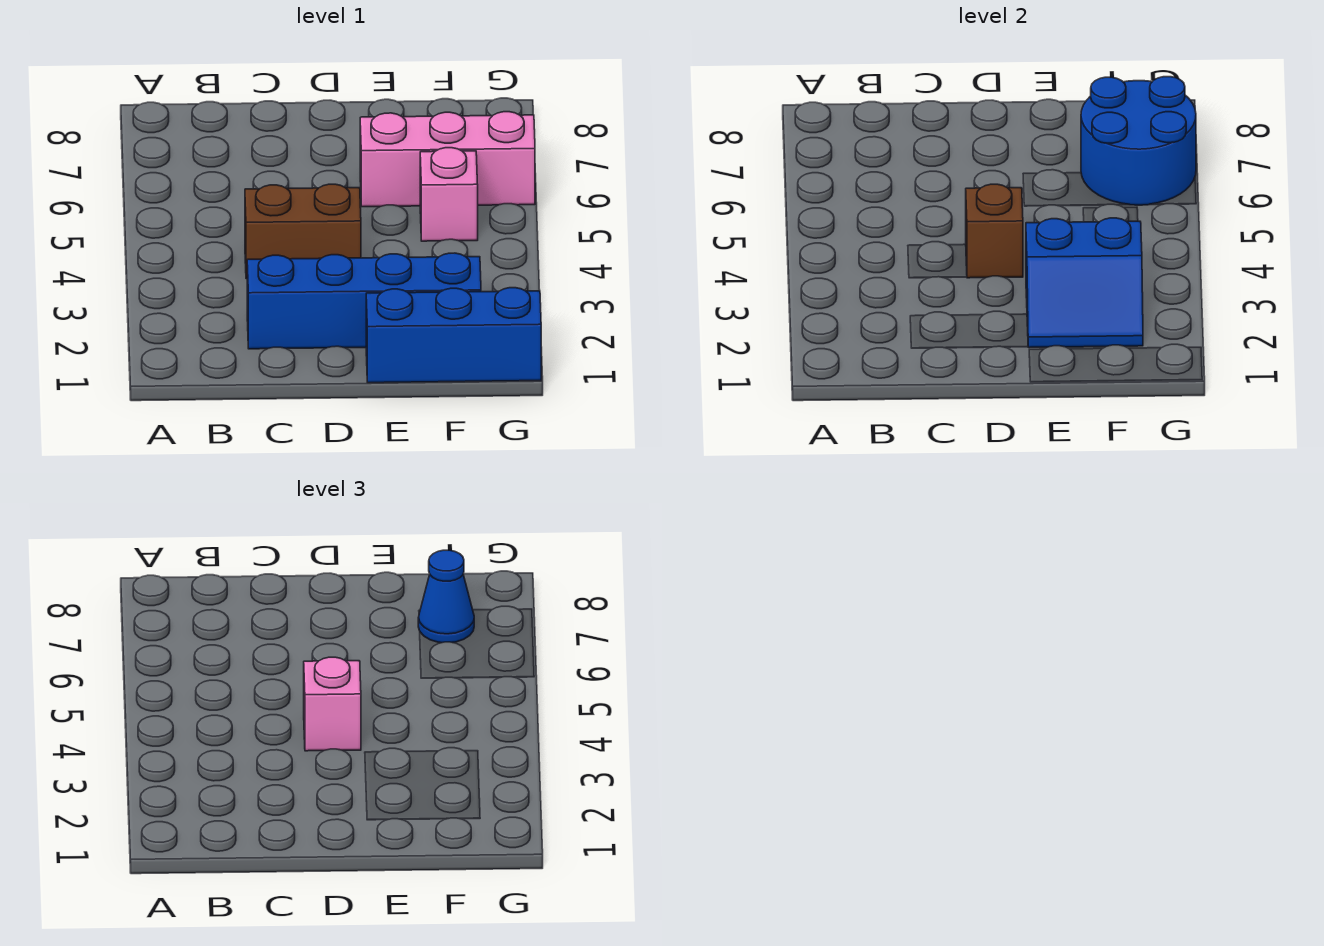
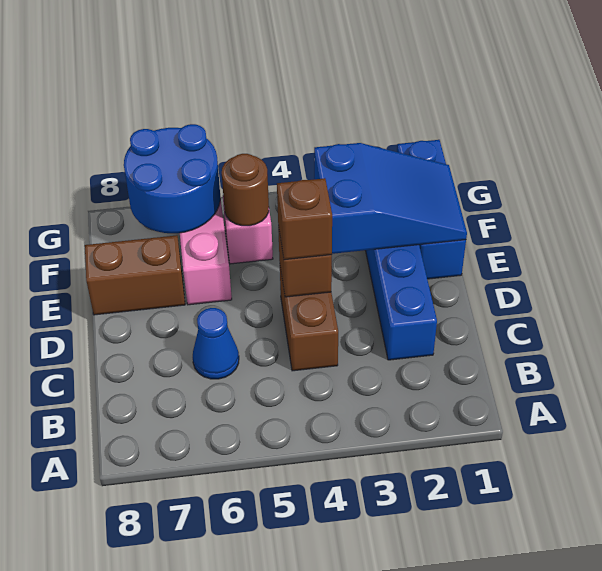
pink 1x1 brick [304,657,361,751] -> brown 1x1 brick [277,178,332,260]
blue 2x2 slope [1026,218,1143,348] -> blue 2x3 slope [314,143,467,254]
none -> brown 1x2 brick [85,235,185,315]
none -> brown 1x1 round brick [222,154,269,226]
blue 1x1 cone [418,550,474,643] -> blue 1x1 cone moved to [193,308,239,379]

